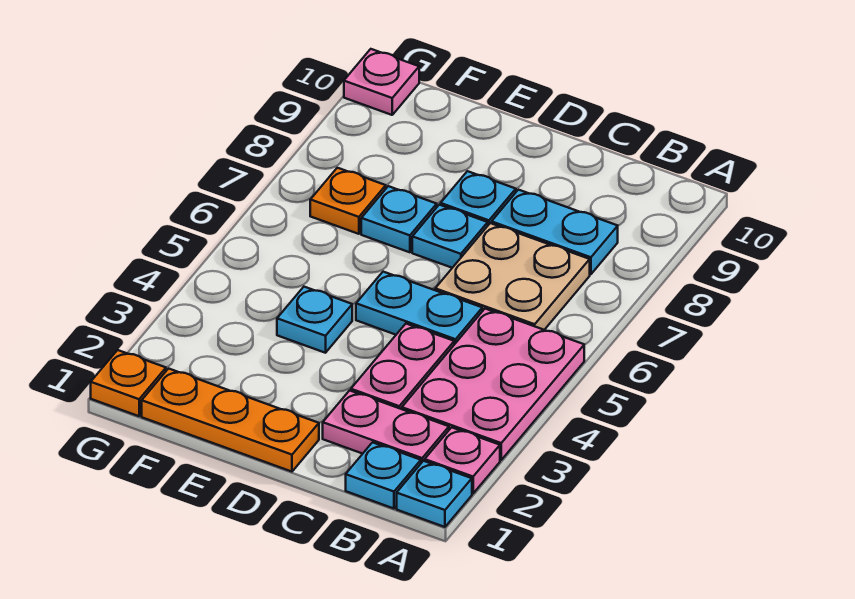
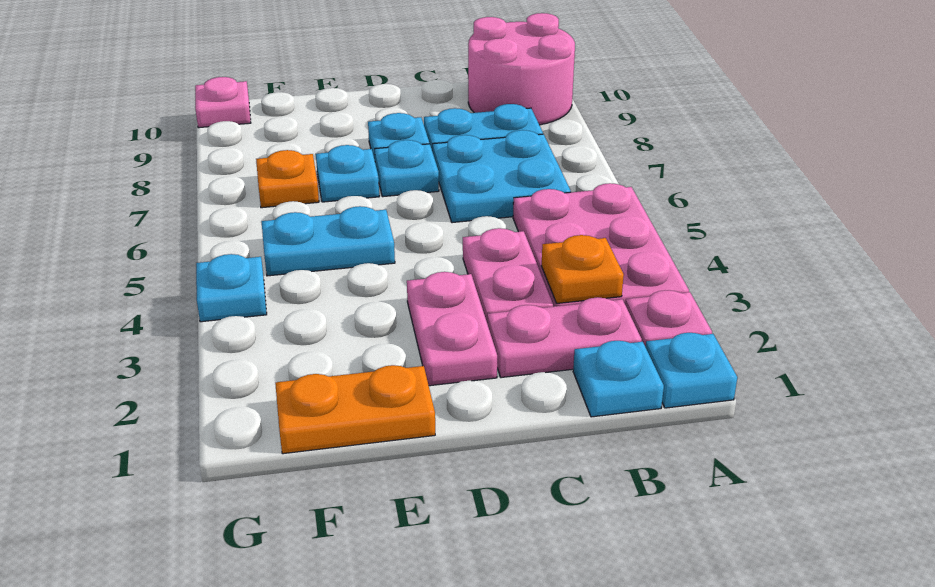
none -> pink 2x2 round brick [468,13,575,125]
tan 2x2 plate [435,223,590,330] -> cyan 2x2 plate [433,130,571,223]
cyan 1x2 plate [356,272,482,344] -> cyan 1x2 plate moved to [261,206,395,276]
orange 1x3 plate [142,369,319,472] -> orange 1x2 plate [275,365,435,454]
none -> pink 1x2 plate [407,272,497,386]
cyan 1x1 plate [277,287,352,353] -> cyan 1x1 plate moved to [196,254,267,322]
orange 1x1 plate [91,350,166,416] -> orange 1x1 plate moved to [541,235,624,303]

